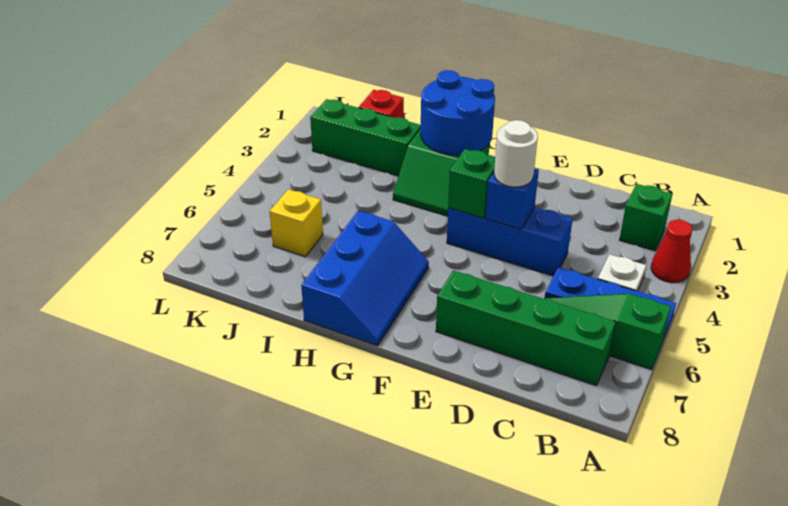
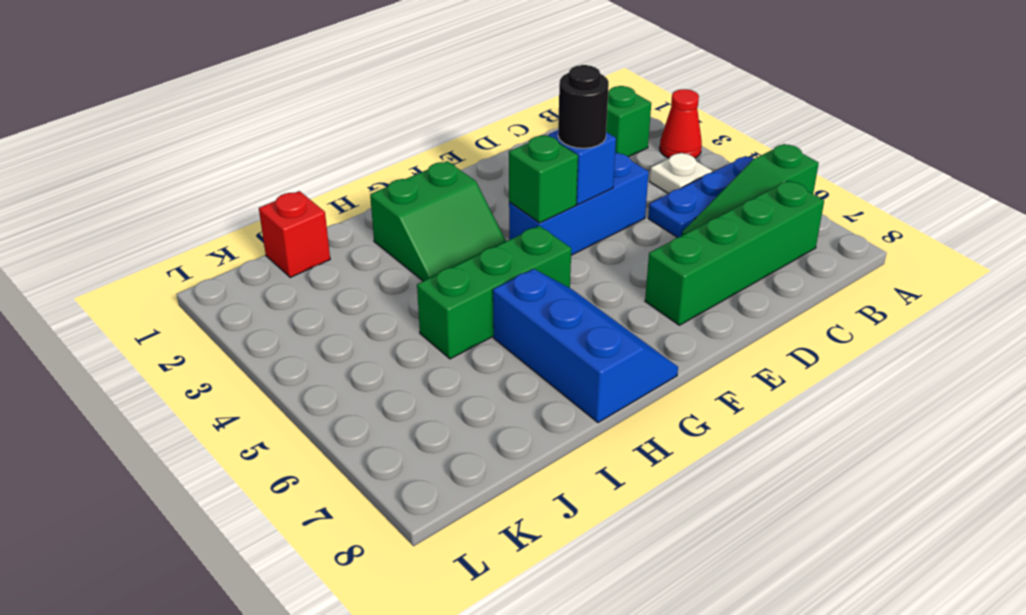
white 1x1 round brick [494,120,538,187] -> black 1x1 round brick [558,65,609,148]
blue 2x2 round brick [420,70,495,155] -> none
green 1x3 brick [310,99,421,176] -> green 1x3 brick moved to [417,226,571,359]
yellow 1x1 brick [270,189,323,257] -> none

